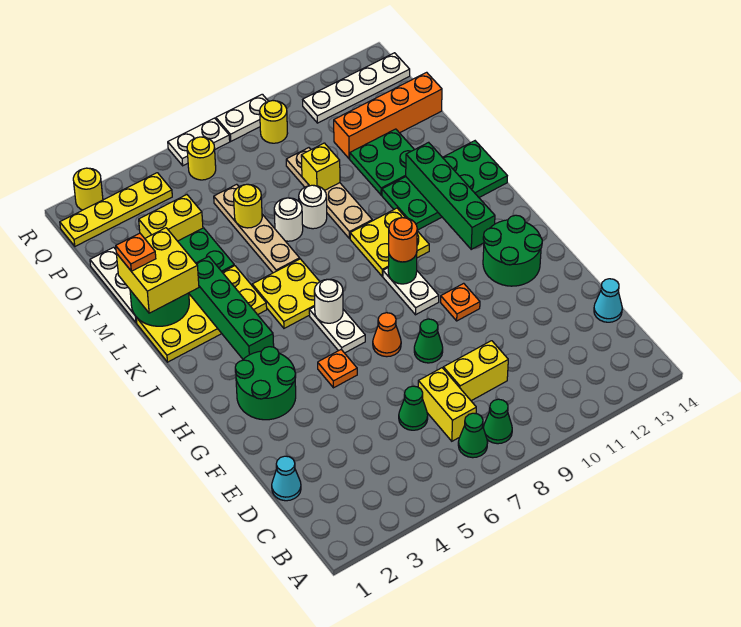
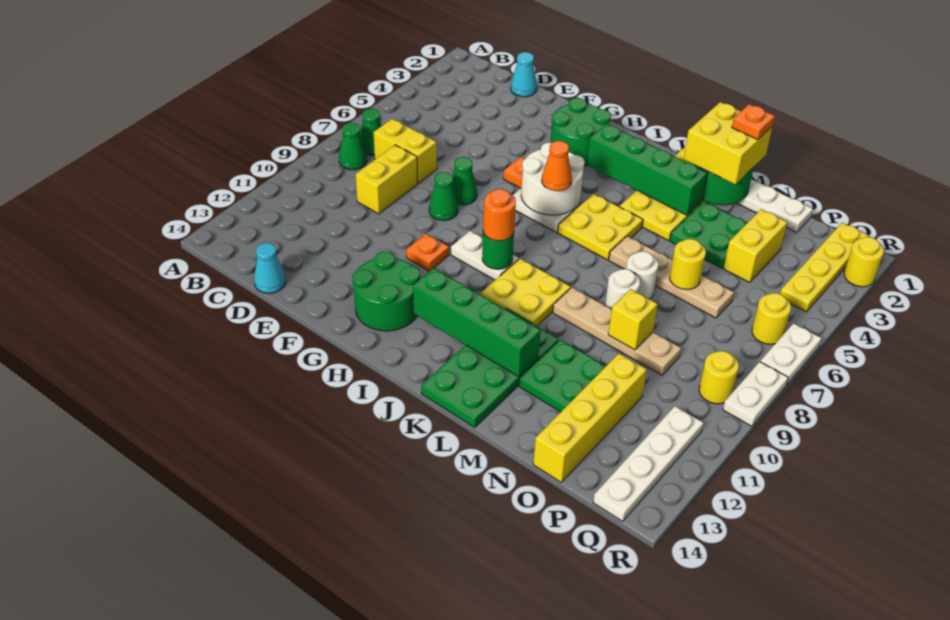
green 1x1 cone [399,386,428,430] -> green 1x1 cone moved to [453,157,477,205]
orange 1x1 cone [373,313,401,357] -> orange 1x1 cone moved to [542,141,572,191]
white 1x1 round brick [314,279,343,323] -> white 2x2 round brick [521,143,585,215]
orange 1x4 brick [334,72,442,159] -> yellow 1x4 brick [533,354,647,482]

